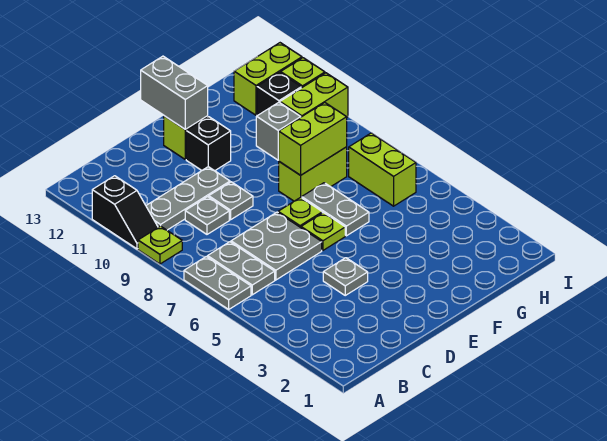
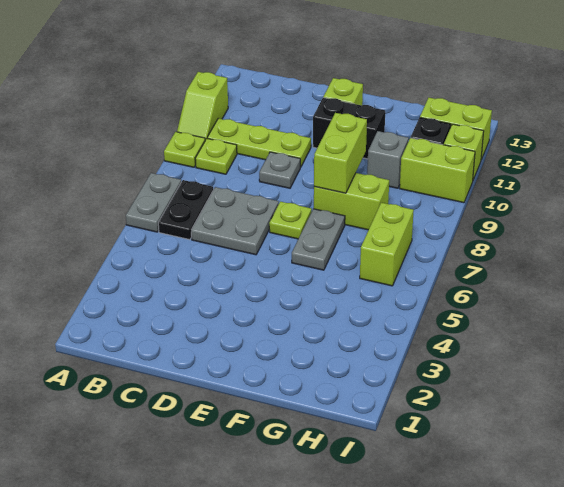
black 1x2 slope [92,176,158,249] -> lime 1x2 slope [177,72,228,140]
grey 1x2 plate [208,242,275,295] -> black 1x2 plate [158,180,214,240]
grey 1x3 plate [146,167,230,230] -> lime 1x3 plate [207,118,311,167]
grey 1x1 plate [185,197,229,234] -> none
grey 1x1 plate [323,258,368,295] -> none
lime 1x1 plate [301,213,345,250] -> lime 1x1 plate moved to [195,139,237,174]
black 1x1 brick [186,117,231,171] -> black 1x2 brick [313,98,385,159]
grey 1x2 brick [141,56,208,129] -> none
lime 1x2 brick [279,102,347,175] -> lime 1x2 brick turned to [314,113,367,193]

